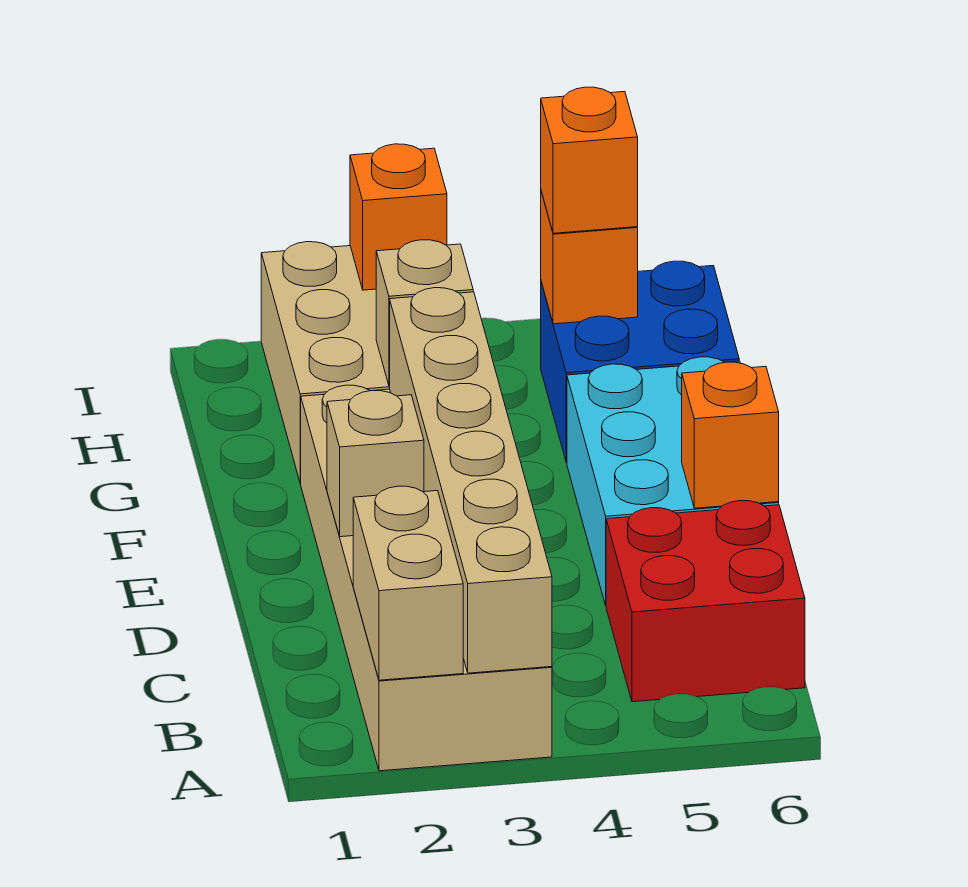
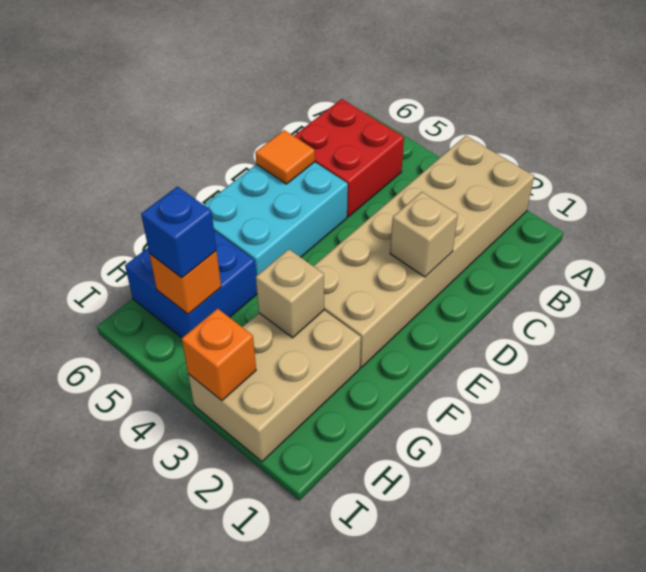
tan 1x2 brick [353,486,463,680] -> none
tan 1x6 brick [390,288,552,673] -> none
orange 1x1 brick [682,362,779,508] -> orange 1x1 tile [255,130,315,184]
orange 1x1 brick [541,87,638,233] -> blue 1x1 brick [141,187,216,278]

